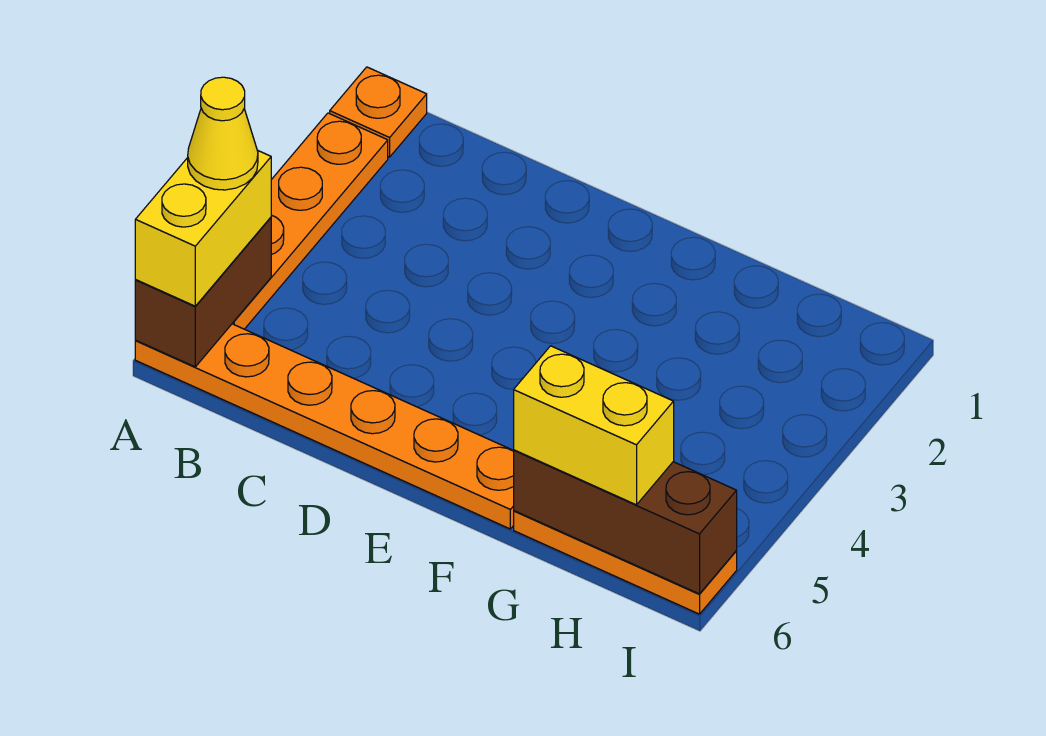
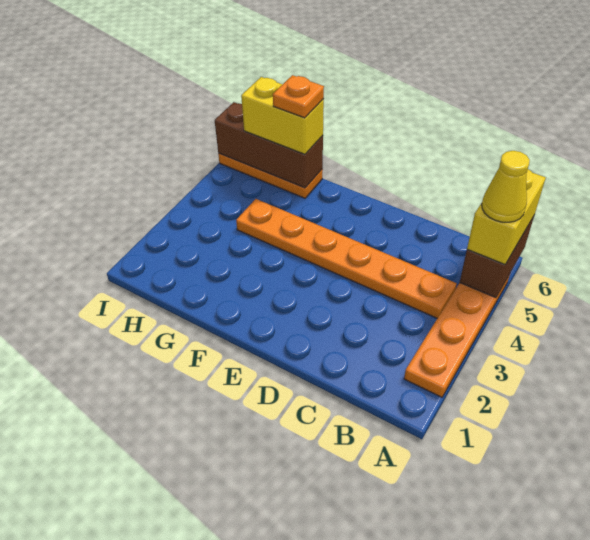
orange 1x1 plate [330,67,427,157] -> orange 1x1 plate moved to [273,75,324,118]
orange 1x6 plate [135,324,514,529] -> orange 1x6 plate moved to [236,199,457,318]

